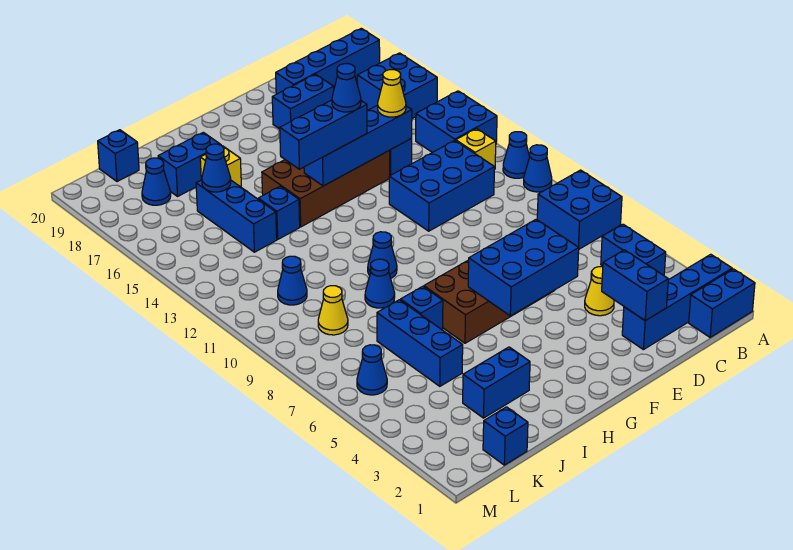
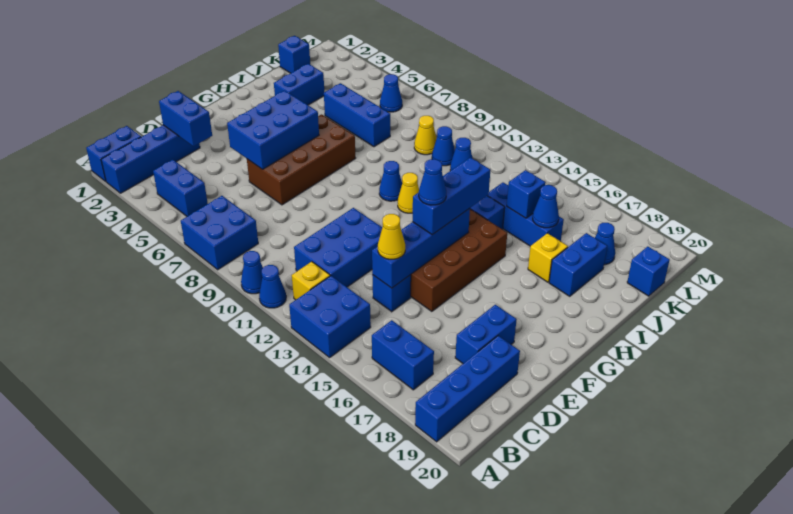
blue 2x2 brick [357,53,437,119] -> blue 1x2 brick [372,320,434,390]
yellow 1x1 cone [585,267,614,316] -> yellow 1x1 cone moved to [398,173,419,213]
blue 1x1 brick [401,286,443,330] -> blue 1x1 brick moved to [507,170,546,218]
blue 1x1 cone [365,259,395,308] -> blue 1x1 cone moved to [432,126,455,166]

